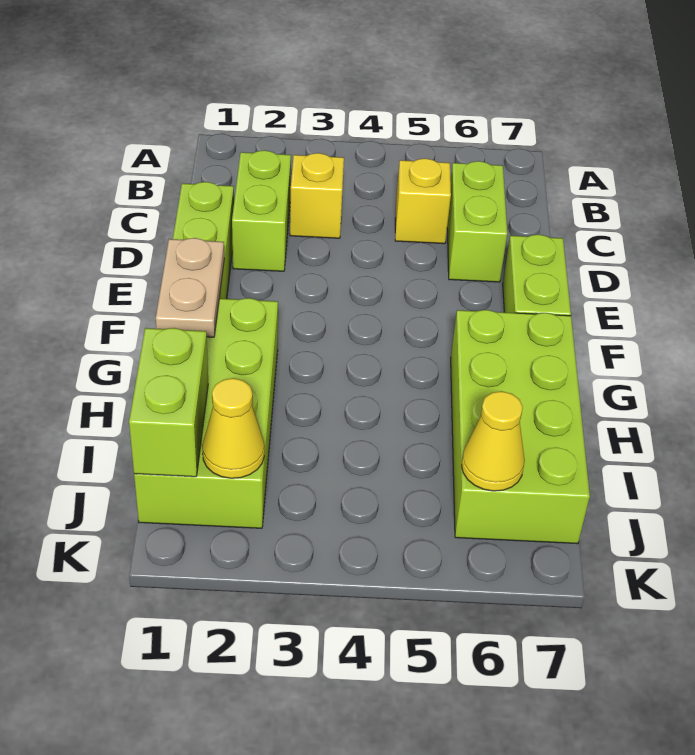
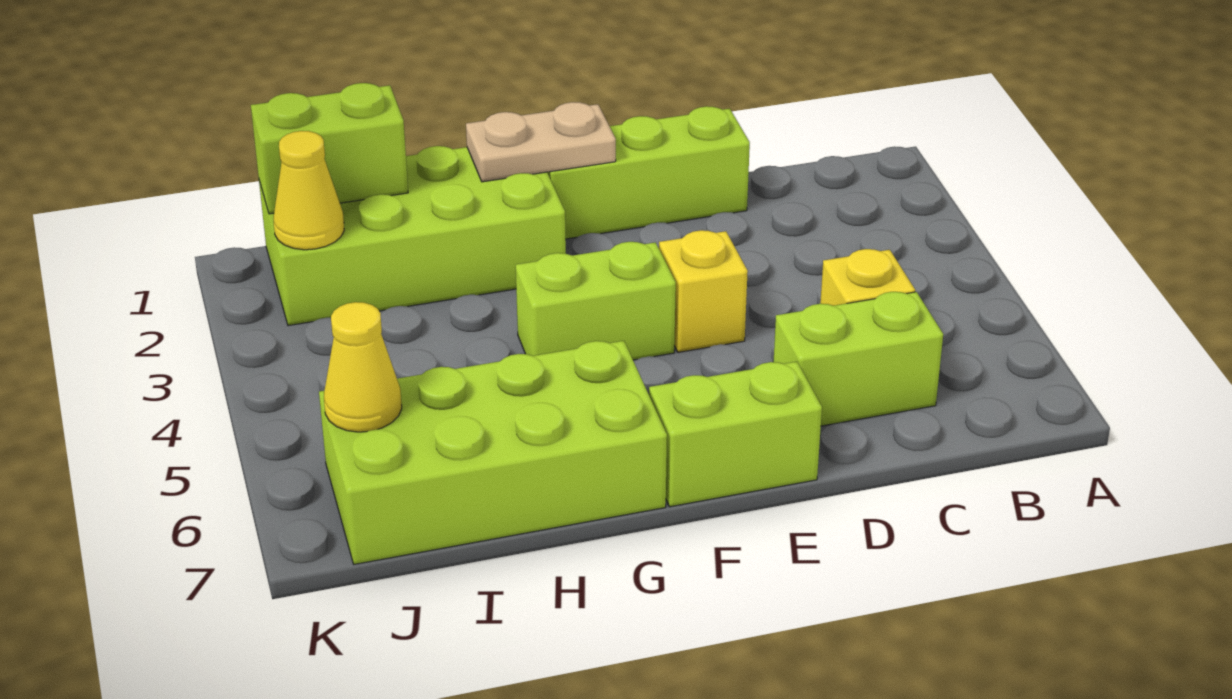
lime 1x2 brick [232,150,291,271] -> lime 1x2 brick moved to [516,242,676,360]
yellow 1x1 brick [290,153,344,238] -> yellow 1x1 brick moved to [659,230,748,352]

